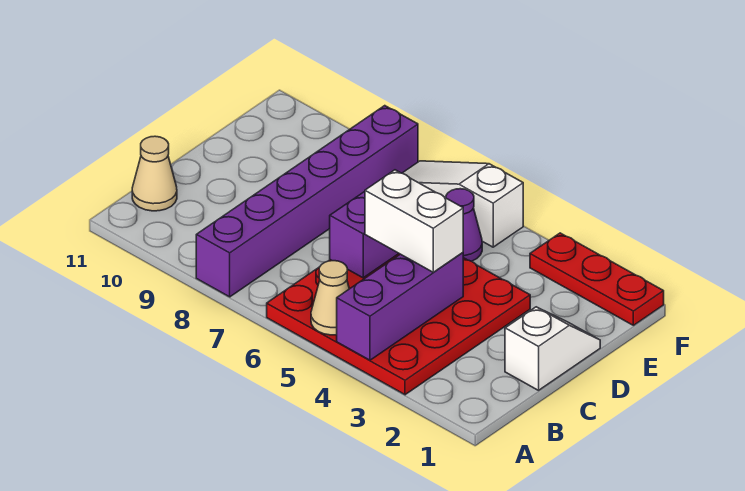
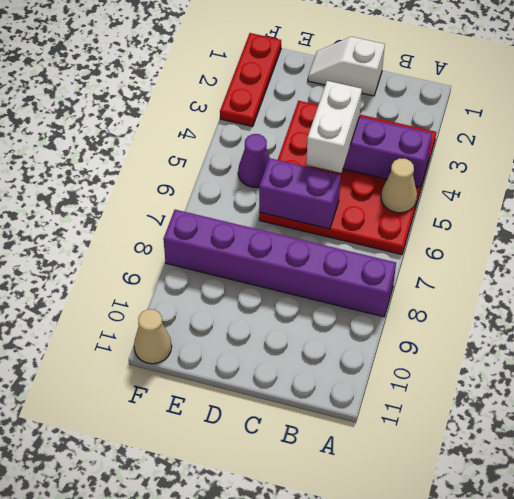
tan 1x1 cone [132,136,177,211] -> tan 1x1 cone moved to [134,309,172,364]
white 1x3 slope [403,161,523,247] -> none

